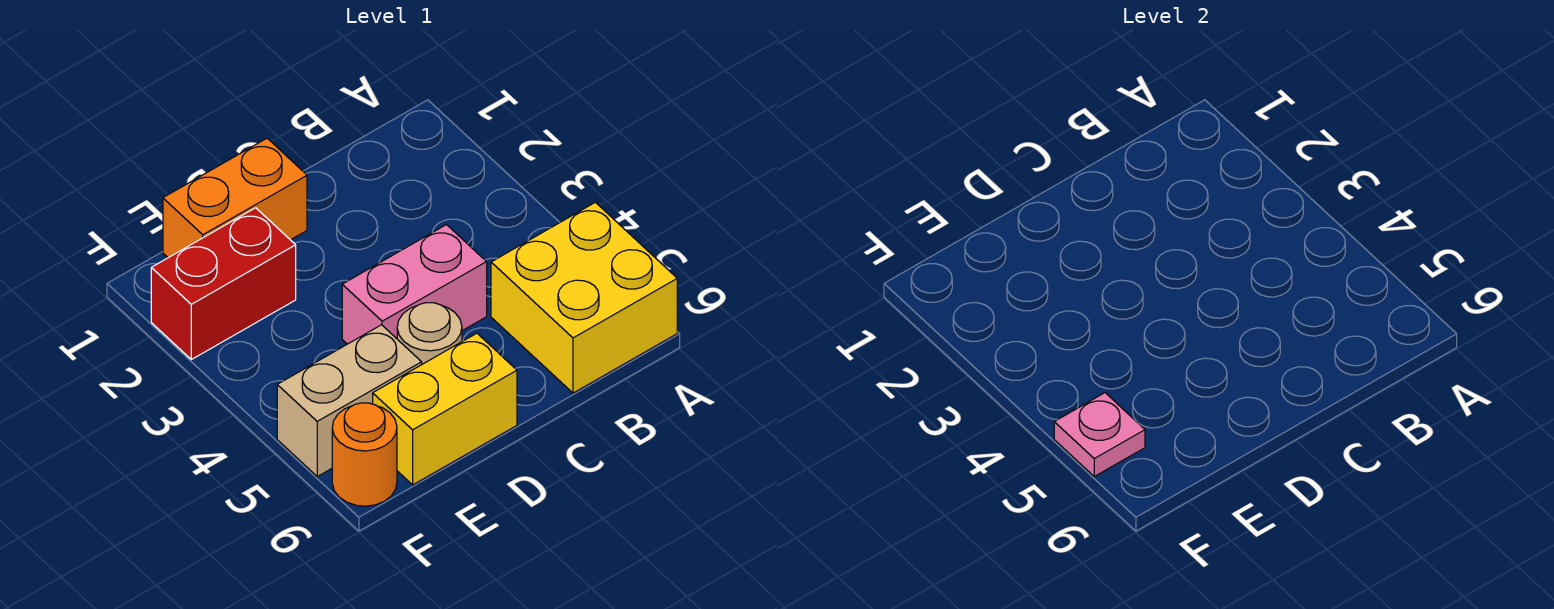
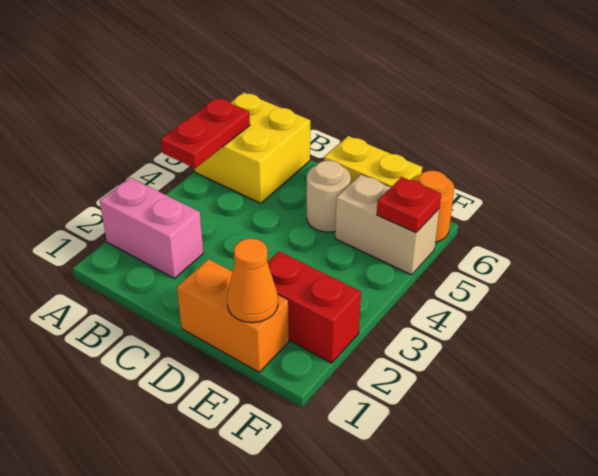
none -> red 1x2 plate [161,98,250,168]
pink 1x2 brick [342,225,487,344] -> pink 1x2 brick moved to [100,178,203,278]
none -> orange 1x1 cone [227,239,278,323]
pink 1x1 plate [1054,393,1145,476] -> red 1x1 plate [377,177,441,233]

